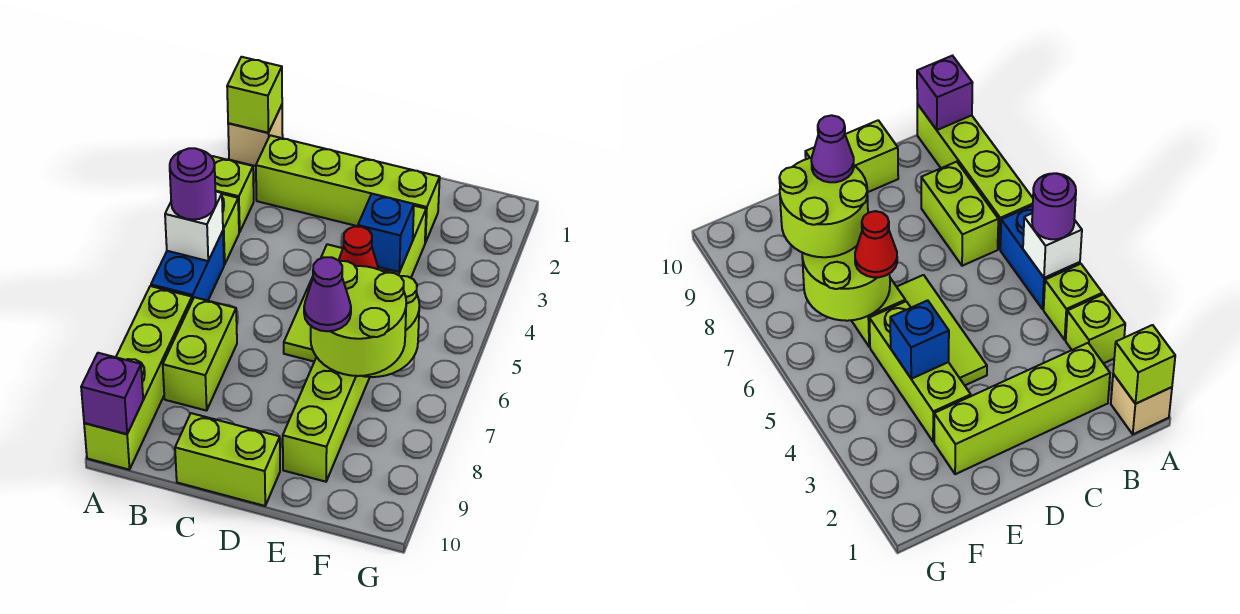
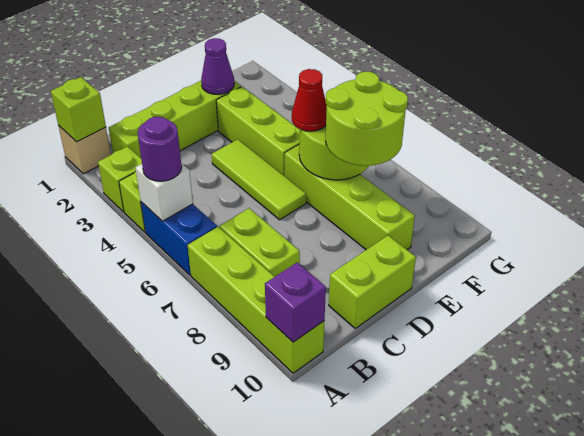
blue 1x1 brick [358,194,414,272] -> none
purple 1x1 cone [304,257,351,331] -> purple 1x1 cone moved to [201,38,234,94]

